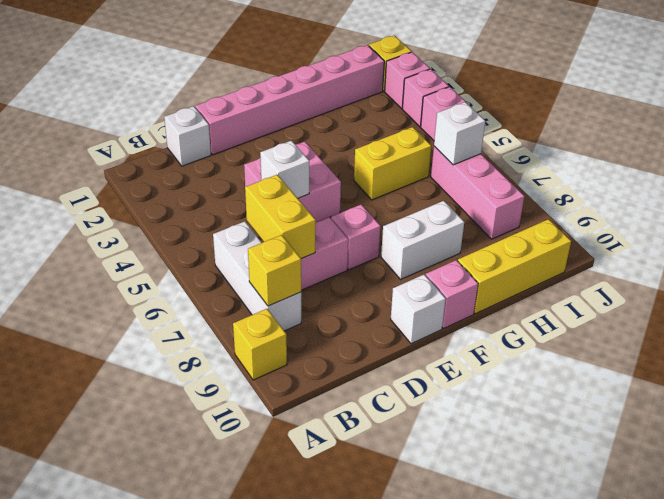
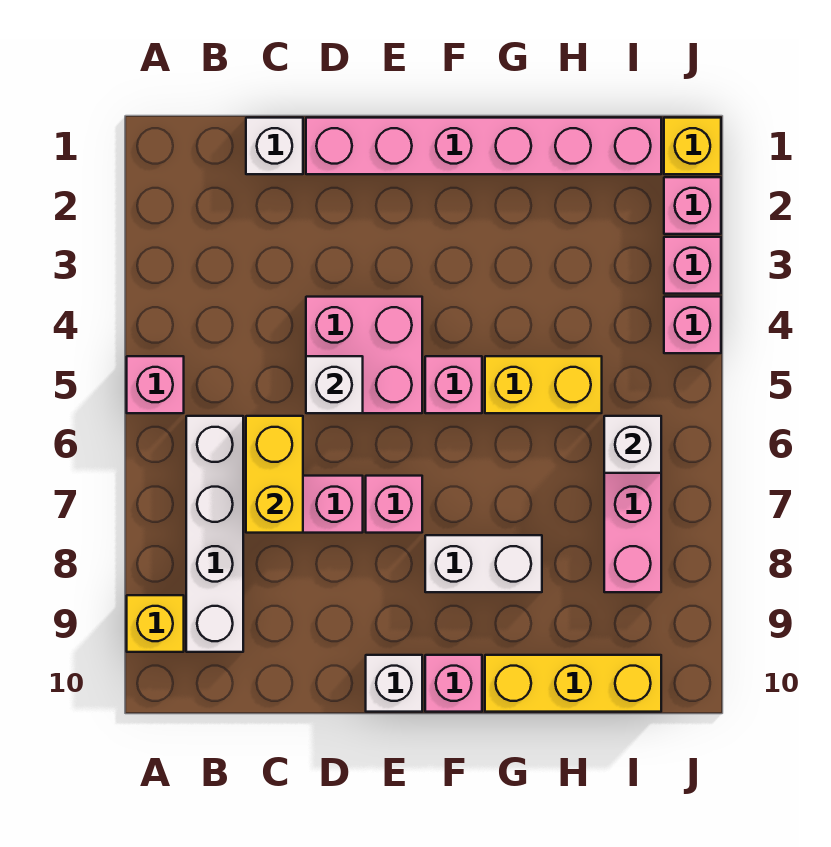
none -> pink 1x1 brick [127,356,184,413]
white 1x3 brick [213,221,301,331] -> white 1x4 brick [186,416,243,652]
yellow 1x1 brick [248,235,301,306] -> none
none -> pink 1x1 brick [425,356,482,413]

